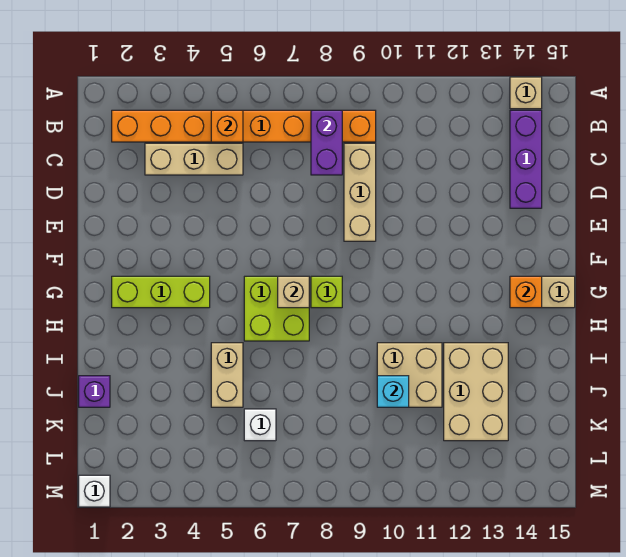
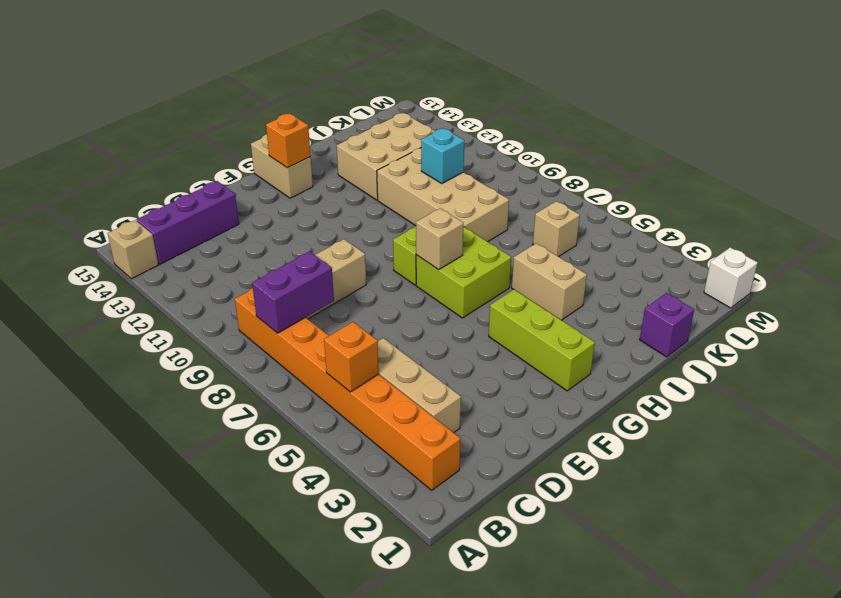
tan 1x2 brick [211,343,243,407] -> tan 1x2 brick turned to [512,243,587,320]
tan 2x2 brick [377,343,442,407] -> tan 2x4 brick [377,148,509,242]
white 1x1 brick [244,409,276,441] -> tan 1x1 brick [533,201,580,257]

